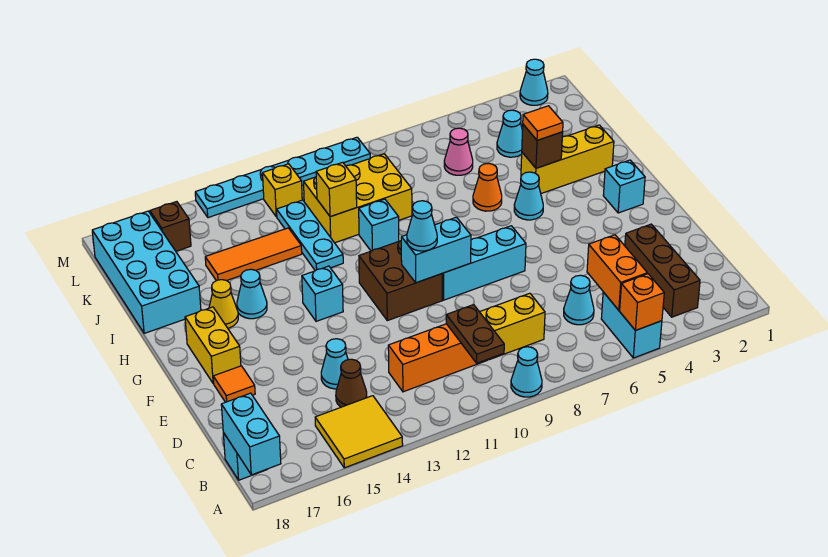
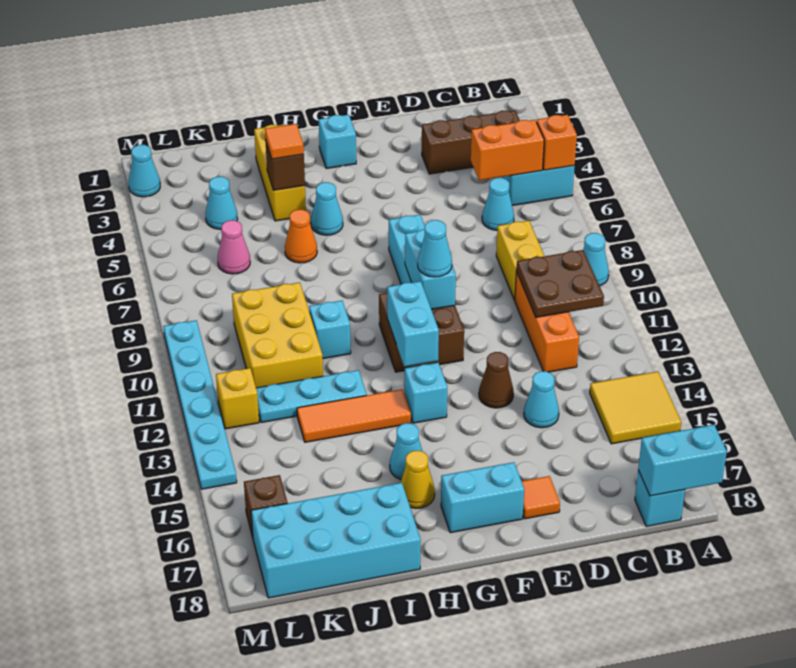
brown 1x2 plate [446,305,504,363] -> brown 2x2 plate [516,250,604,317]
brown 1x1 cone [336,359,367,407] -> brown 1x1 cone moved to [479,352,514,408]
yellow 1x2 brick [185,307,241,383] -> cyan 1x2 brick [441,462,524,533]
none -> cyan 1x2 brick [387,281,439,367]
yellow 1x1 brick [316,162,357,217] -> none
orange 1x3 tile [205,228,302,281] -> orange 1x3 tile turned to [297,389,411,442]

